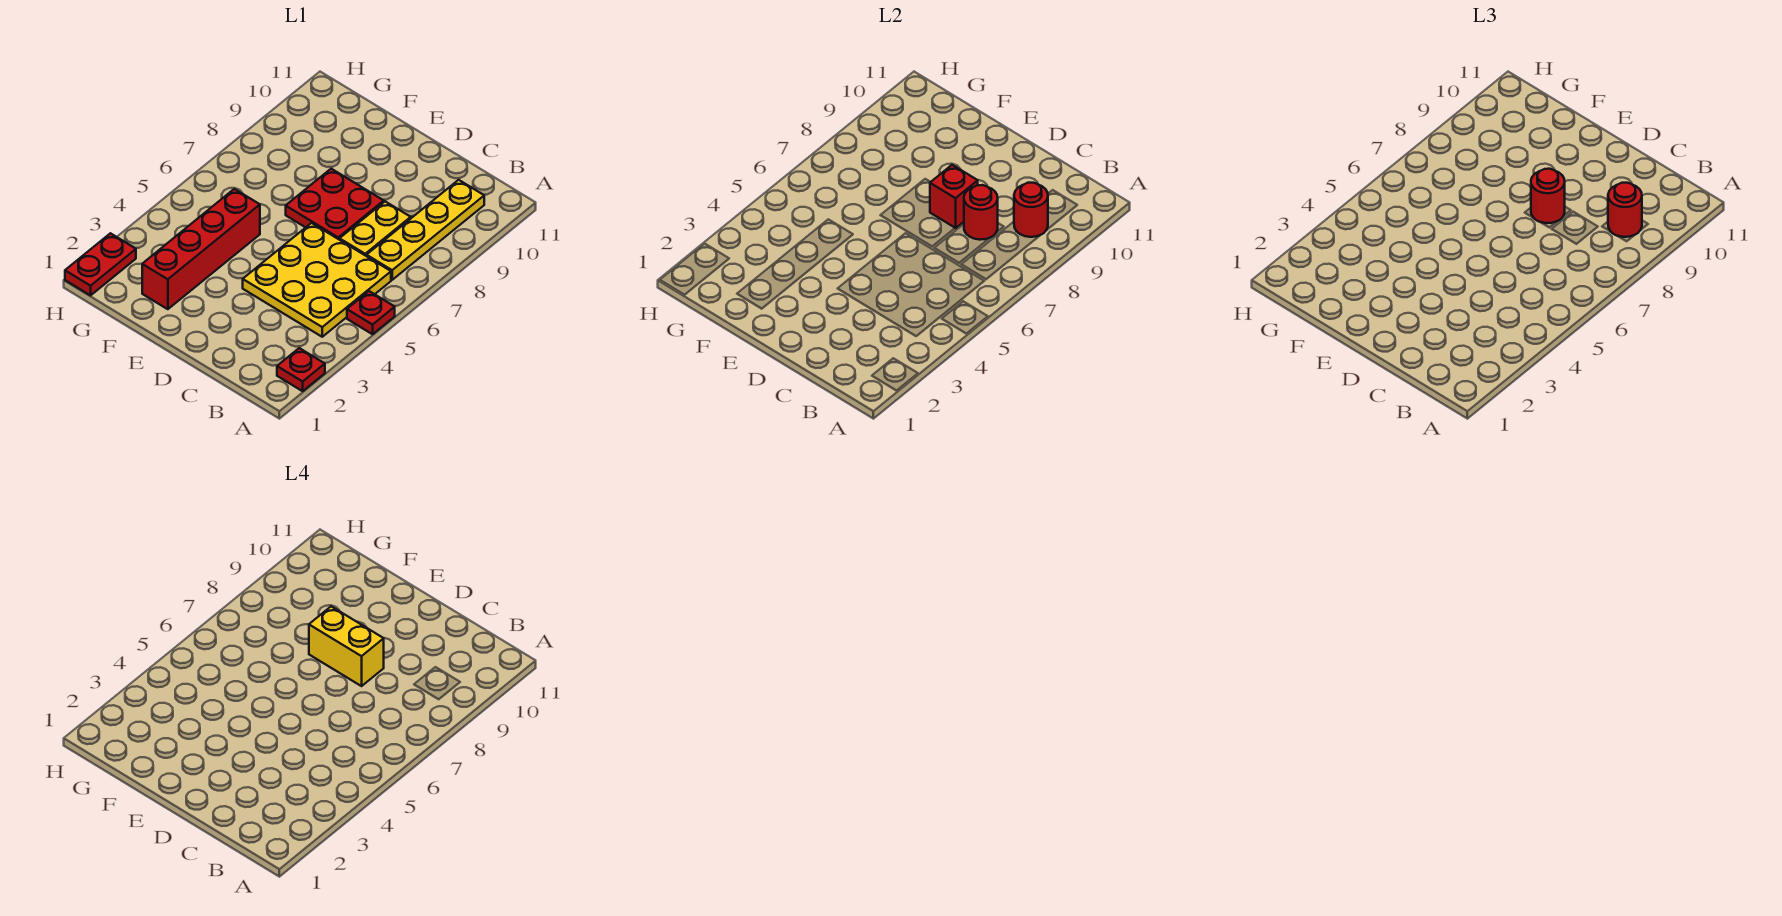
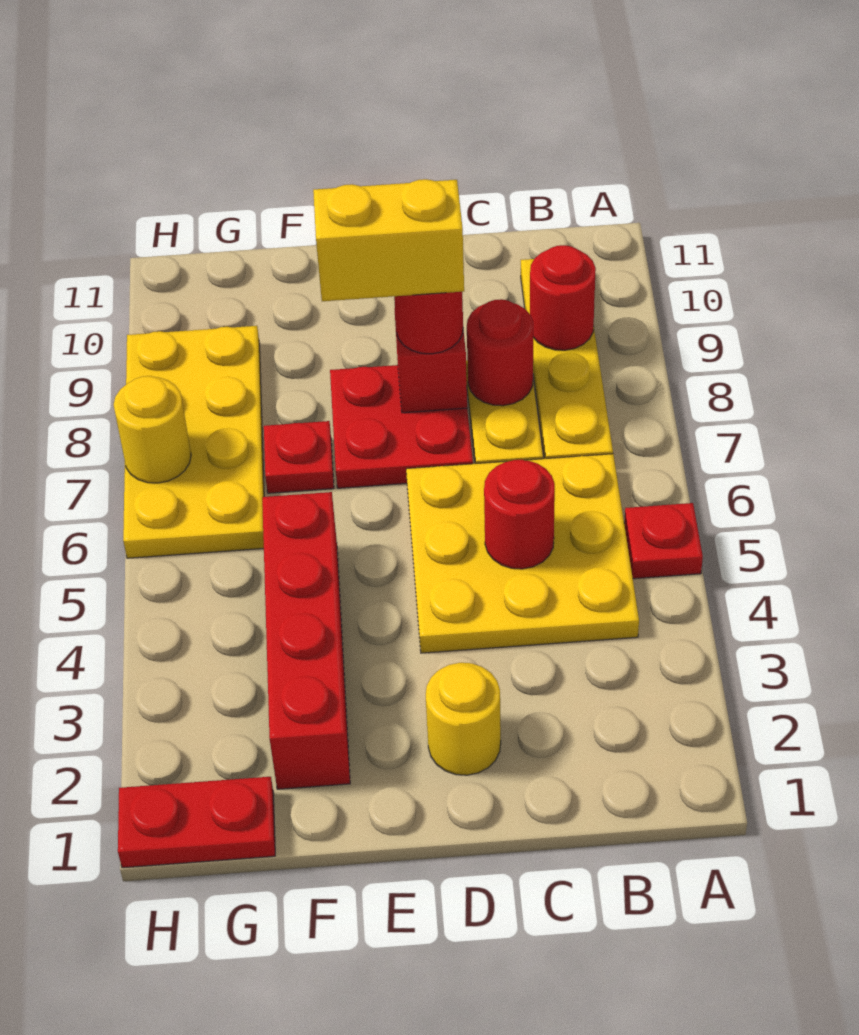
red 1x1 plate [277,348,325,391] -> red 1x1 plate moved to [264,421,334,493]
red 1x1 round brick [1608,183,1642,237] -> red 1x1 round brick moved to [484,460,555,569]
none -> yellow 1x1 round brick [426,663,501,775]
none -> yellow 2x4 plate [123,326,264,558]
red 1x2 plate [65,233,136,295] -> red 1x2 plate turned to [118,777,275,868]
none -> yellow 1x1 round brick [114,376,191,483]

